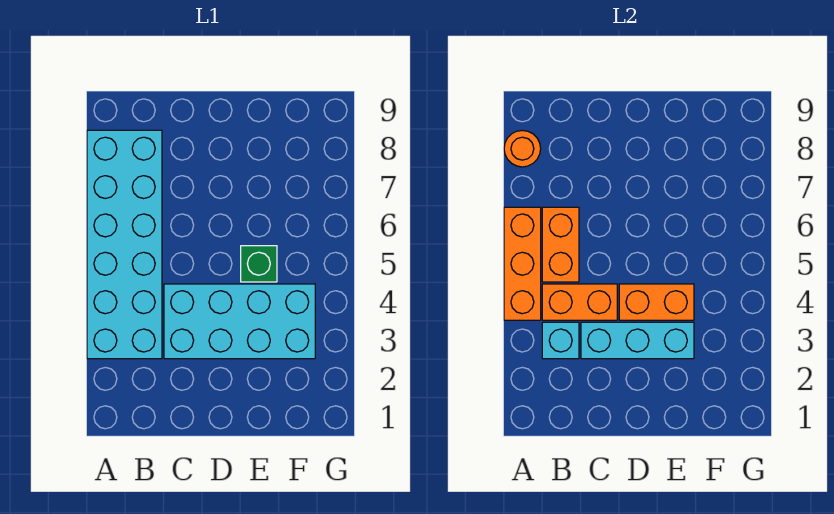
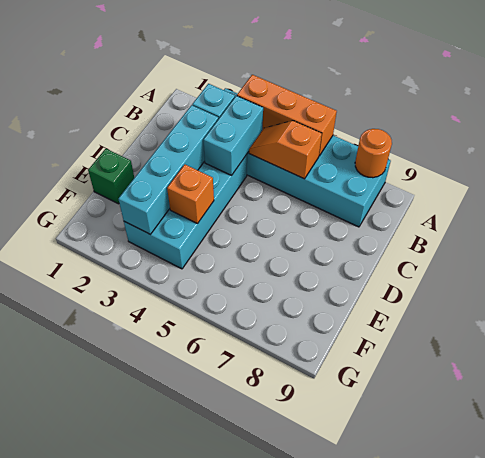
orange 1x2 brick [542,284,617,320] -> cyan 1x2 brick [203,96,263,176]
orange 1x2 brick [542,207,579,282] -> orange 1x2 slope [249,121,322,179]
cyan 1x3 brick [581,322,694,359] -> cyan 1x4 brick [118,105,218,234]
orange 1x2 brick [619,284,694,320] -> orange 1x1 brick [167,165,214,224]
green 1x1 brick [241,246,277,282] -> green 1x1 brick moved to [88,149,134,204]

